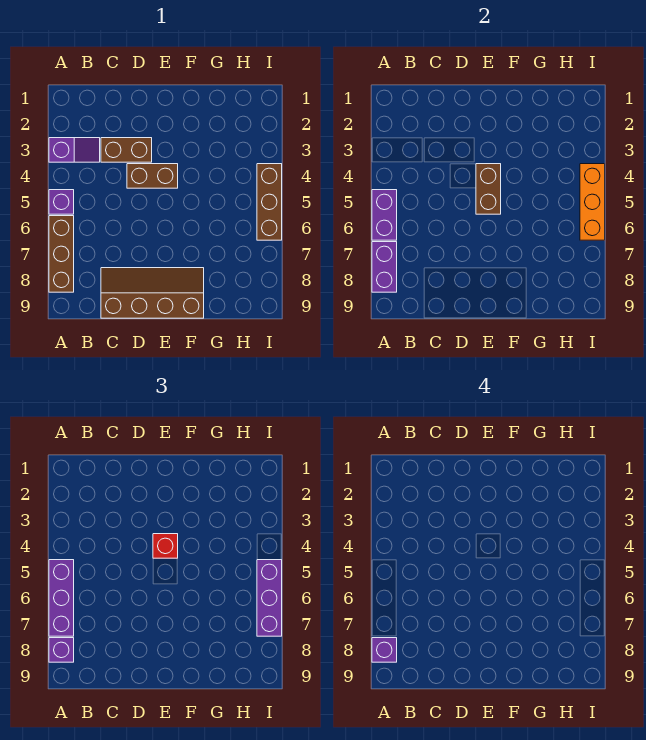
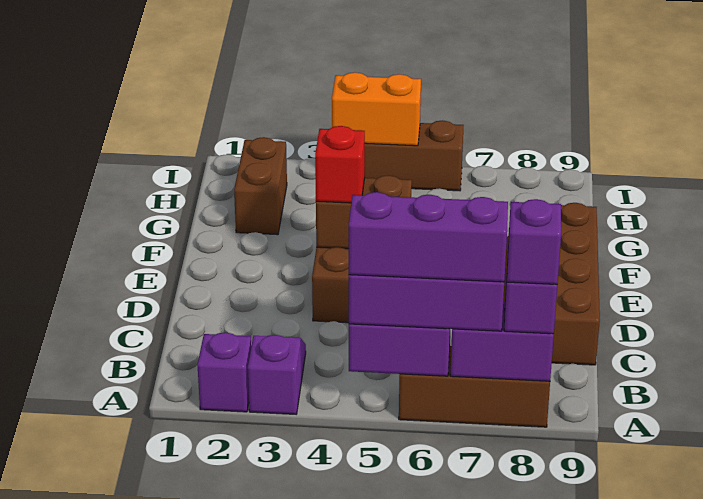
purple 1x1 brick [49,190,74,214] -> purple 1x1 brick moved to [197,332,251,412]
brown 1x2 brick [101,138,152,162] -> brown 1x2 brick moved to [234,137,287,235]
orange 1x3 brick [580,164,605,240] -> orange 1x2 brick [332,72,421,146]
purple 1x3 brick [257,560,282,636] -> purple 1x3 brick moved to [349,192,508,282]

